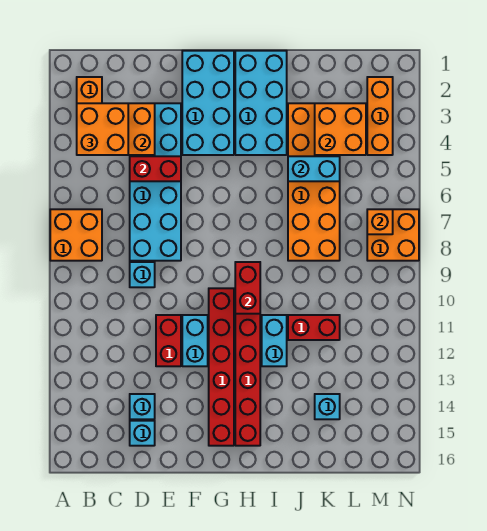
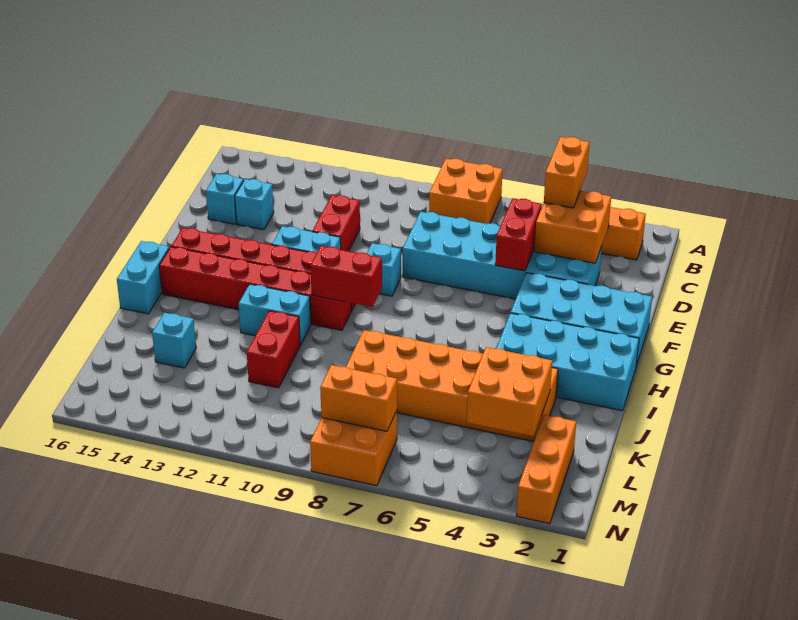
orange 2x2 brick [77,103,128,155] -> orange 1x2 brick [544,137,590,208]
cyan 1x1 brick [130,262,155,287] -> cyan 1x1 brick moved to [367,243,401,296]
red 1x2 brick [156,315,181,366] -> red 1x2 brick turned to [312,195,360,251]
cyan 1x2 brick [288,156,340,181] -> cyan 1x2 brick moved to [117,241,169,314]
orange 1x3 brick [367,77,393,155] -> orange 1x3 brick turned to [517,415,576,524]
orange 1x1 brick [367,209,393,234] -> orange 1x2 brick [320,365,397,431]

